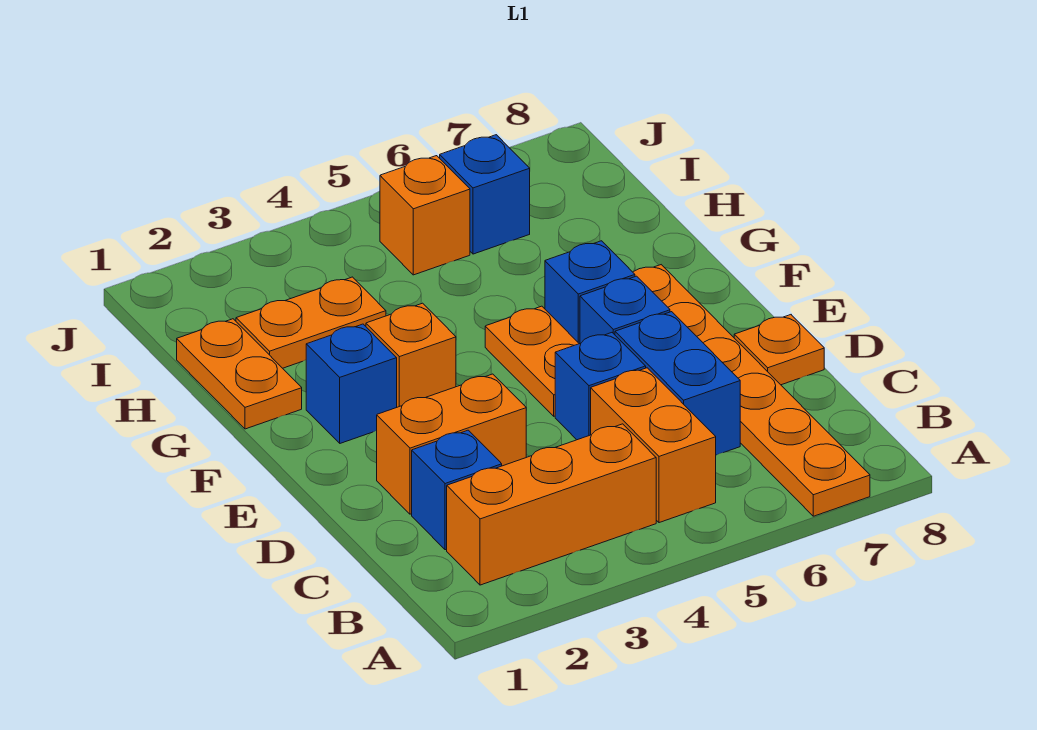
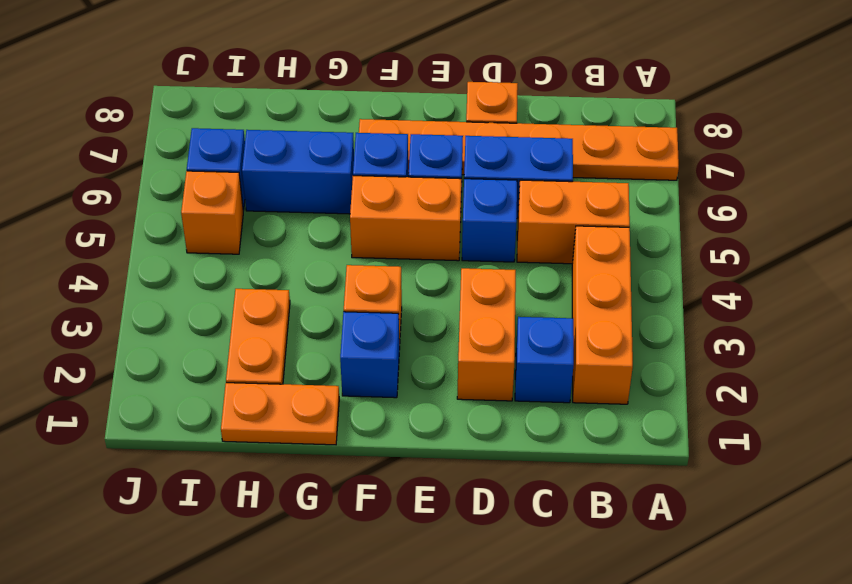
orange 1x2 plate [485,306,579,416] -> orange 1x2 brick [350,176,461,261]
none -> blue 1x2 brick [242,130,354,214]

